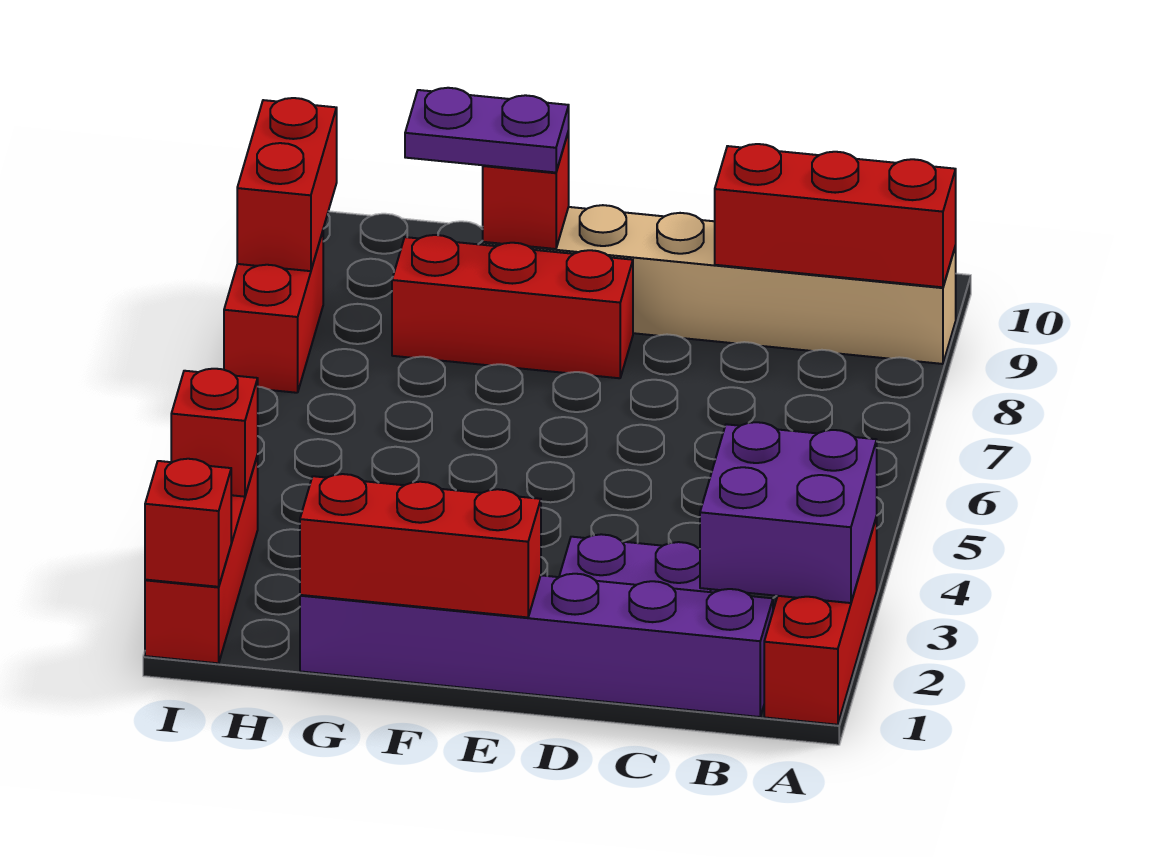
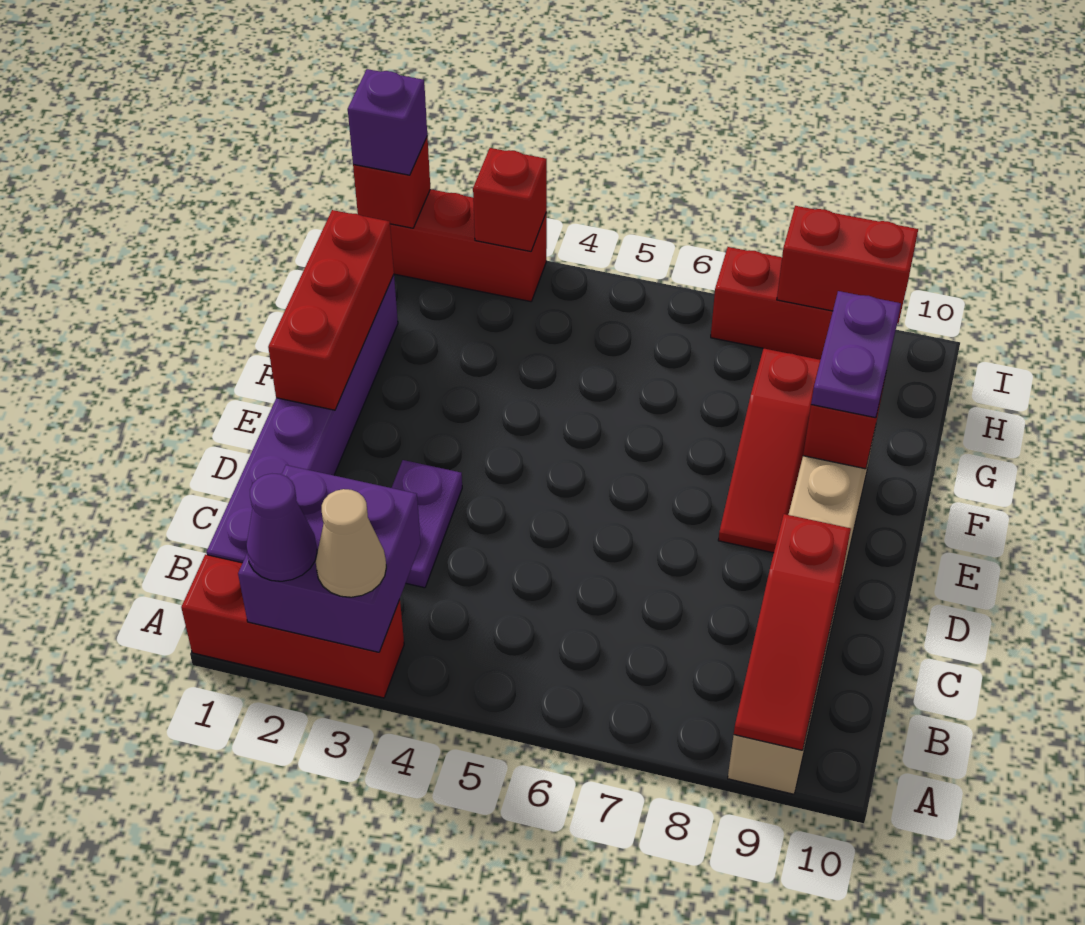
none -> purple 1x1 cone [246,474,317,581]
none -> tan 1x1 cone [316,489,386,597]
red 1x3 brick [715,144,956,287] -> red 1x3 slope [734,514,851,750]
red 1x3 brick [392,235,633,378] -> red 1x3 slope [718,348,820,553]
none -> purple 1x1 brick [348,69,427,175]

